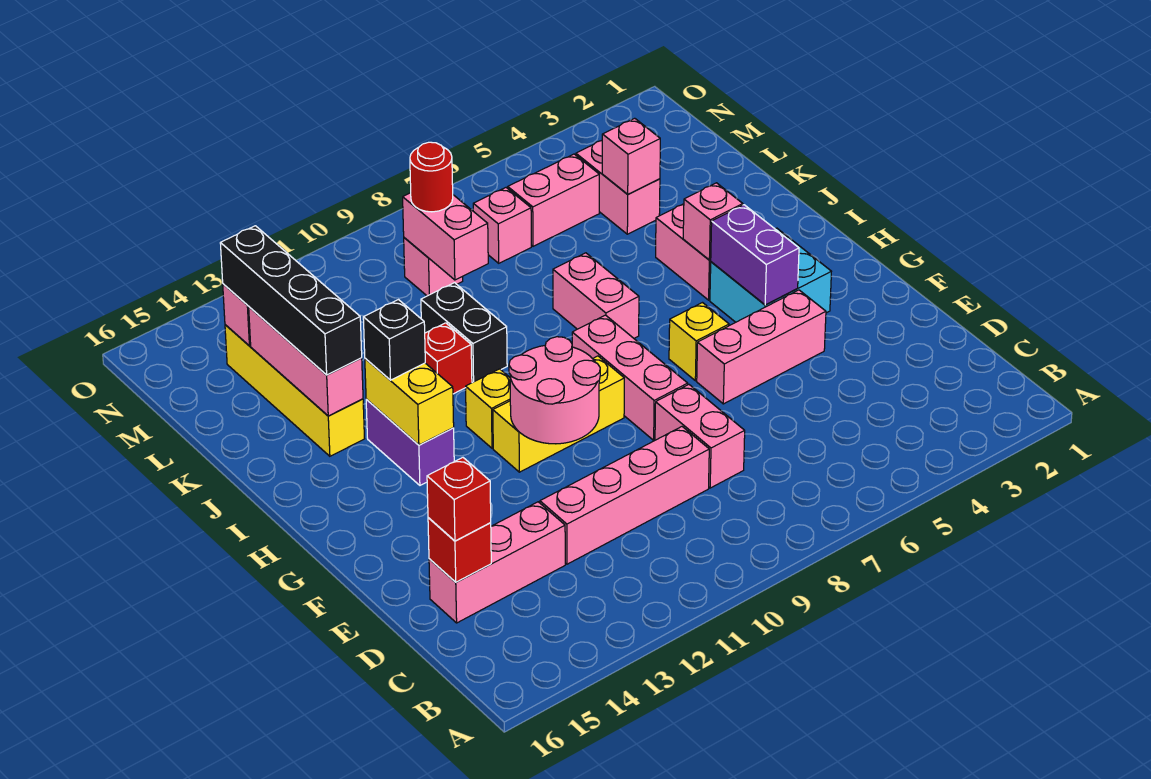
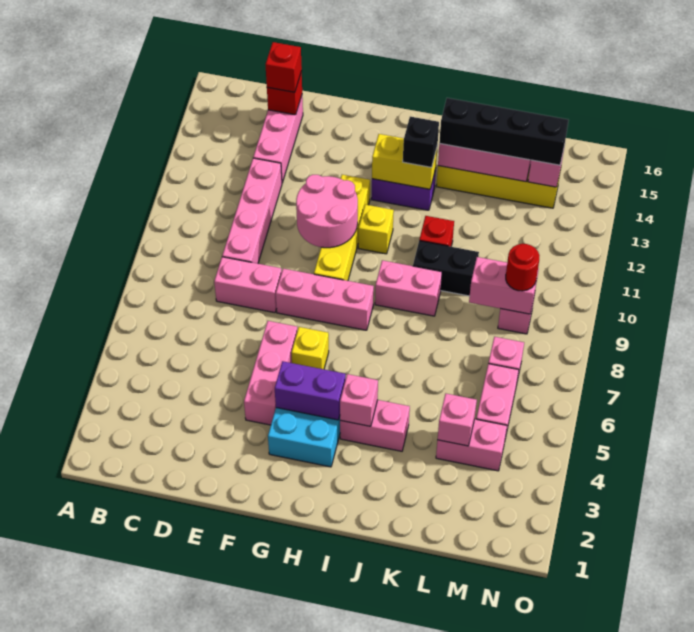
yellow 1x3 brick [493,356,624,472] -> yellow 1x4 brick [314,175,370,281]
pink 1x2 brick [553,253,639,338] -> pink 1x2 brick moved to [375,260,442,316]

